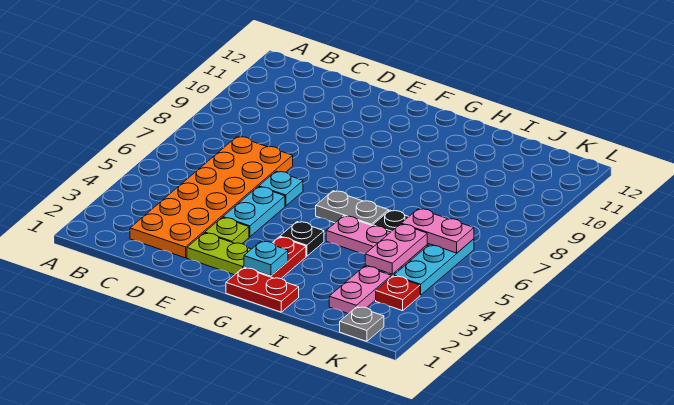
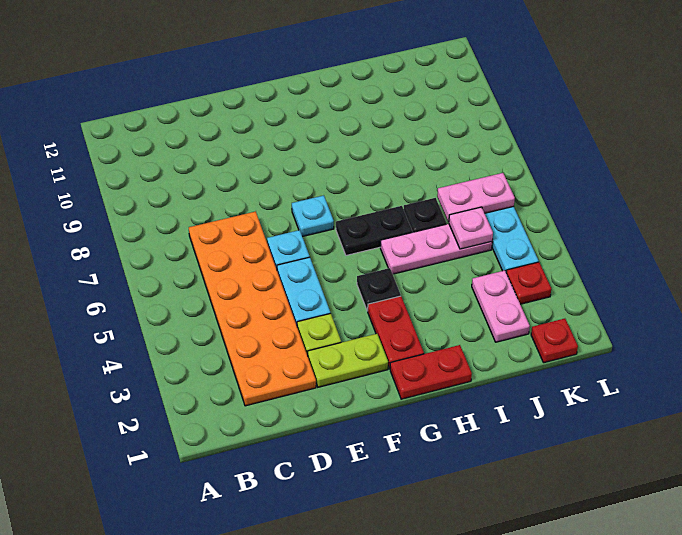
cyan 1x1 plate [244,241,288,276] -> cyan 1x1 plate moved to [292,195,334,237]
grey 1x2 plate [316,191,389,226] -> black 1x2 plate [336,206,413,255]
pink 1x2 plate [365,224,427,274] -> pink 1x1 plate [449,207,493,249]
grey 1x1 plate [340,307,384,341] -> red 1x1 plate [531,319,578,363]

